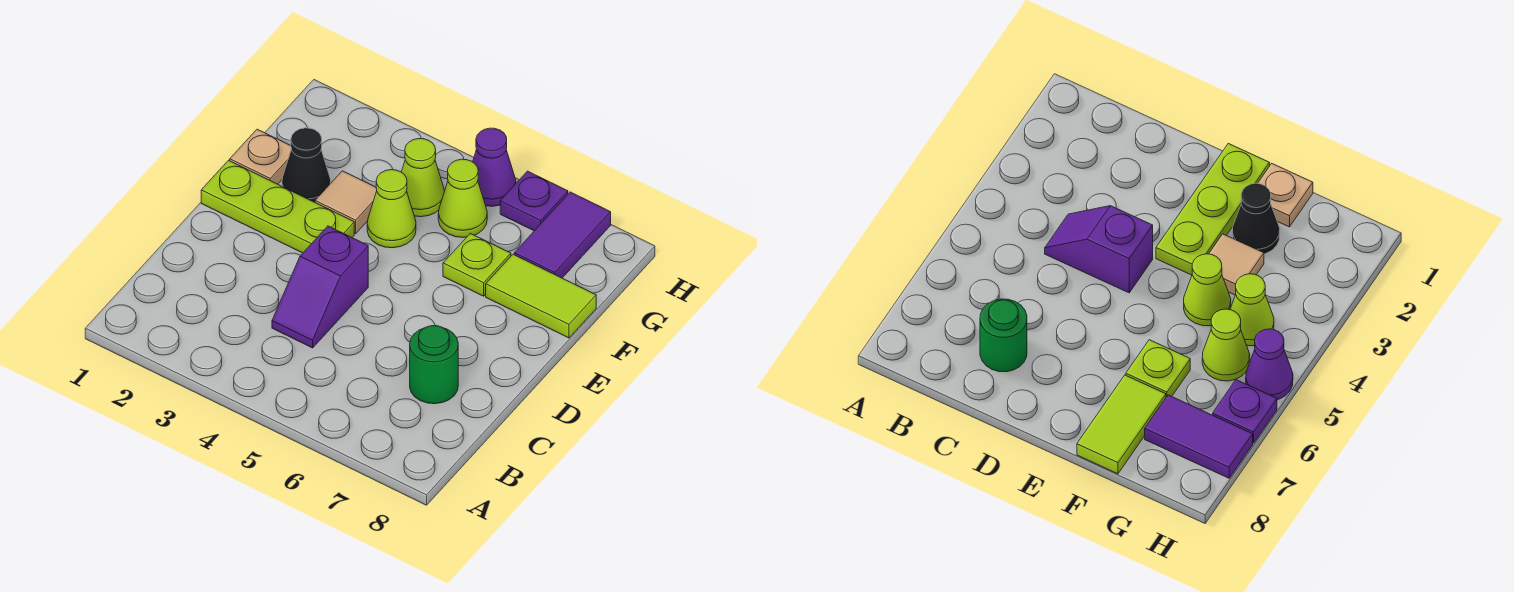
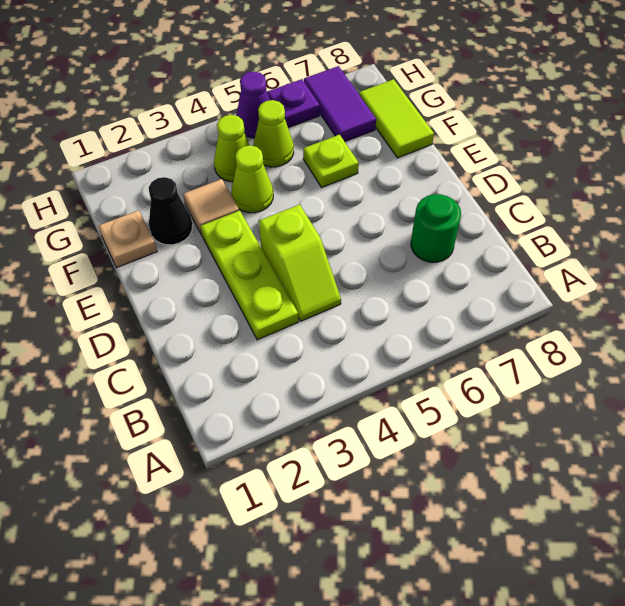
purple 1x2 slope [272,226,368,348] -> lime 1x2 slope [259,205,341,321]
lime 1x3 plate [201,160,354,253] -> lime 1x3 plate turned to [200,210,298,340]
lime 1x2 tile [486,254,596,338] -> lime 1x2 tile turned to [359,79,434,158]

